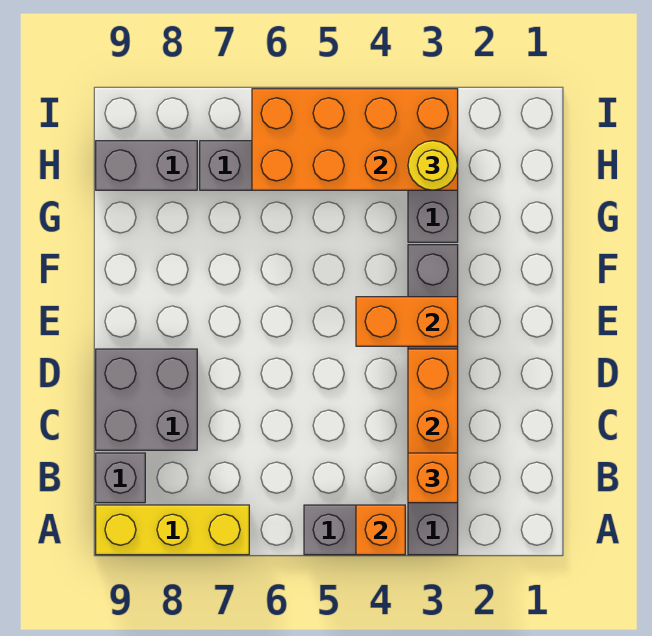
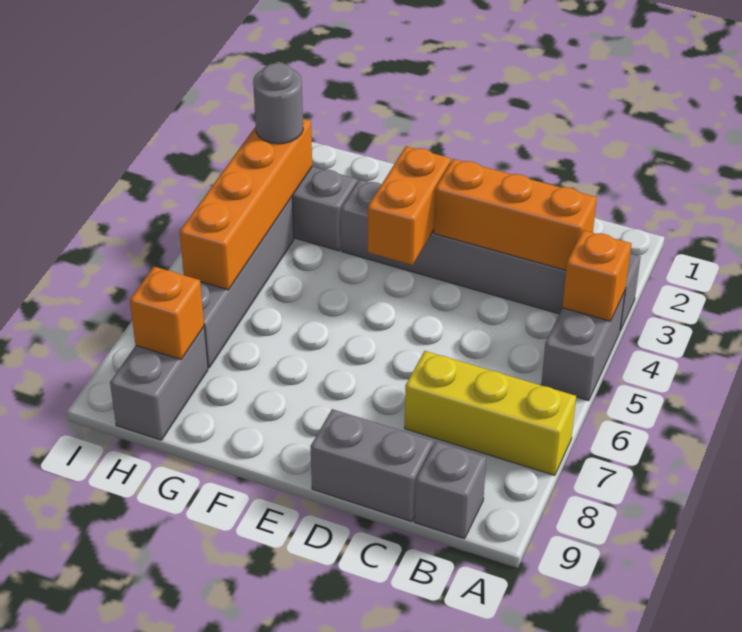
yellow 1x3 brick [96,505,249,555] -> yellow 1x3 brick turned to [405,351,576,475]
orange 1x1 brick [408,453,458,503] -> orange 1x1 brick moved to [130,267,204,359]
grey 2x2 brick [96,349,197,450] -> grey 1x2 brick [310,409,433,522]
orange 2x4 brick [252,89,458,190] -> orange 1x4 brick [180,119,312,290]
yellow 1x1 round brick [408,141,458,190] -> grey 1x1 round brick [253,63,303,144]

